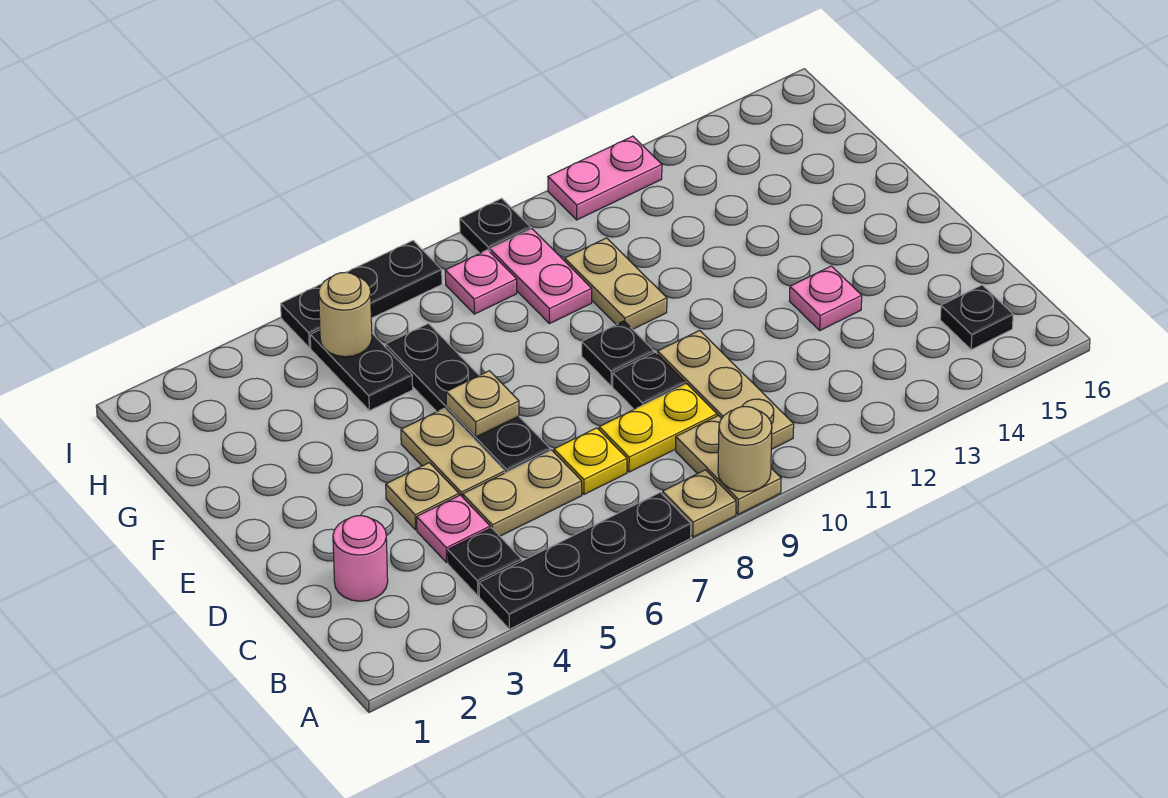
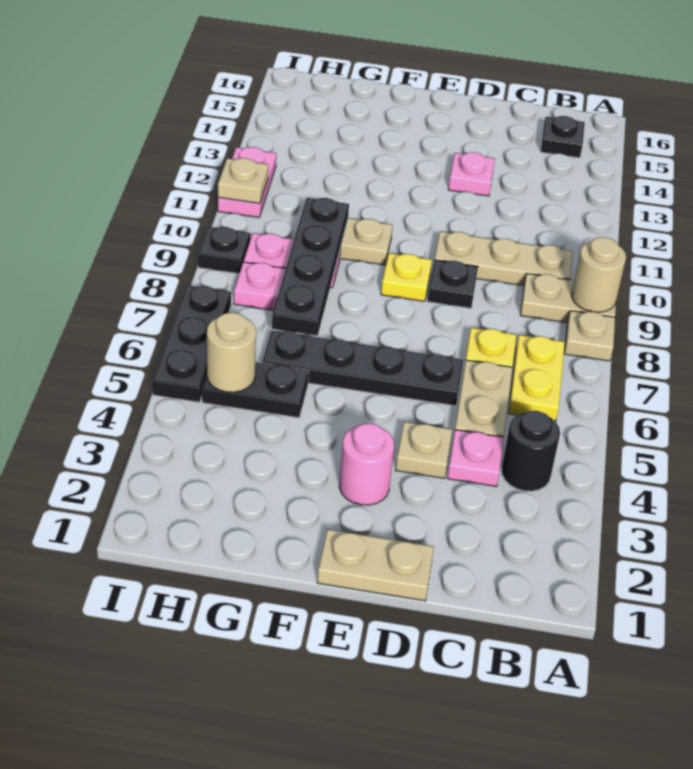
black 1x4 plate [479,492,691,629] -> black 1x4 plate moved to [272,198,349,335]
black 1x1 plate [448,528,522,596] -> black 1x1 round brick [502,411,560,491]
pink 1x1 round brick [333,516,388,601] -> pink 1x1 round brick moved to [339,424,394,505]
yellow 1x2 plate [599,384,717,472] -> yellow 1x2 plate moved to [508,335,565,421]
tan 1x2 plate [401,408,505,497] -> tan 1x2 plate moved to [317,529,434,601]
tan 1x1 plate [446,371,519,437] -> tan 1x1 plate moved to [218,158,268,203]
black 1x1 plate [582,321,654,386] -> yellow 1x1 plate [381,253,432,301]

